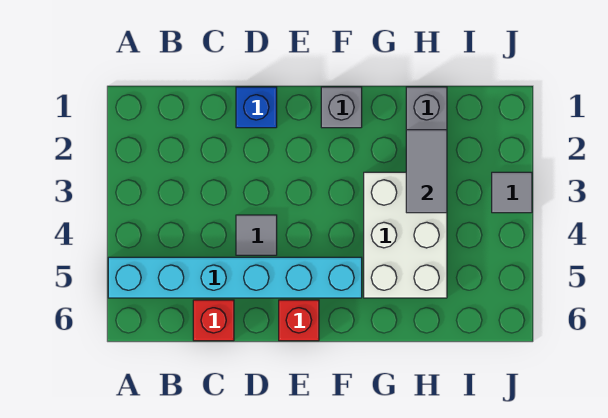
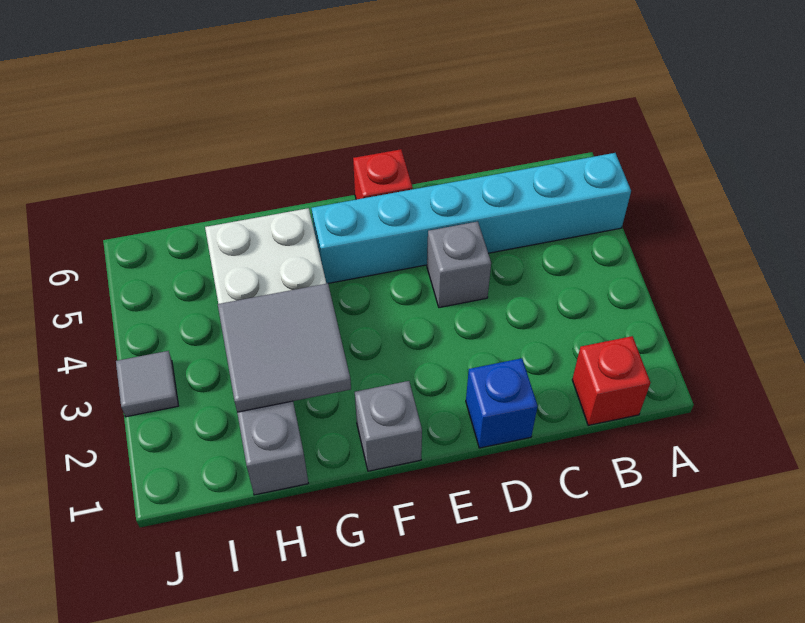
red 1x1 brick [193,300,234,341] -> red 1x1 brick moved to [572,336,650,425]
grey 1x1 tile [236,215,277,255] -> grey 1x1 brick [427,222,491,308]
grey 1x2 tile [406,130,447,213] -> grey 2x2 tile [218,283,351,412]

